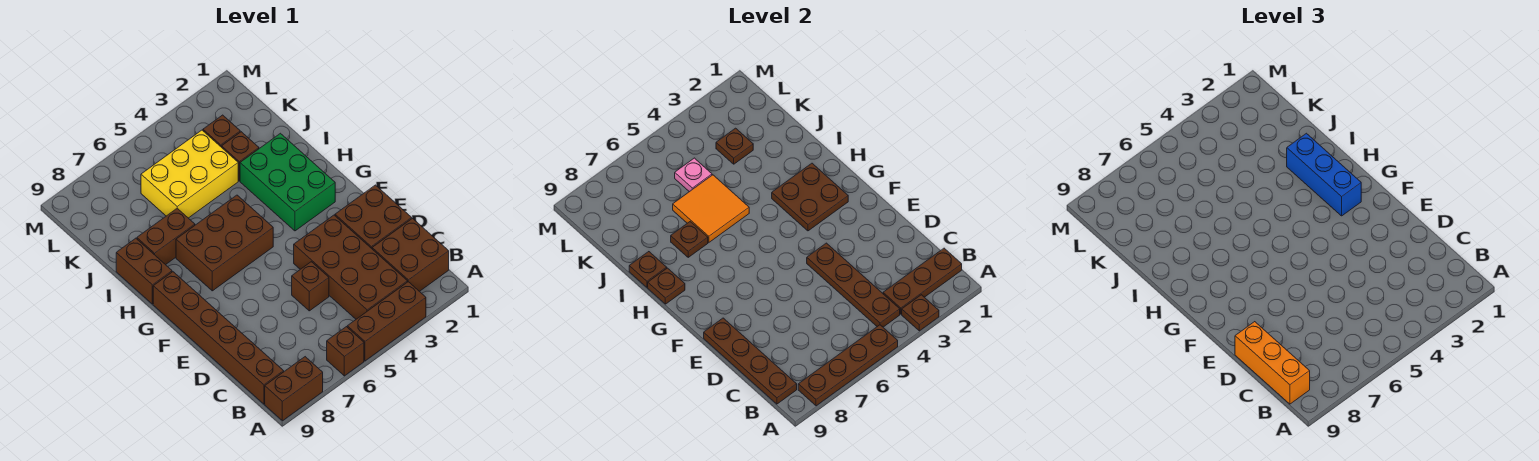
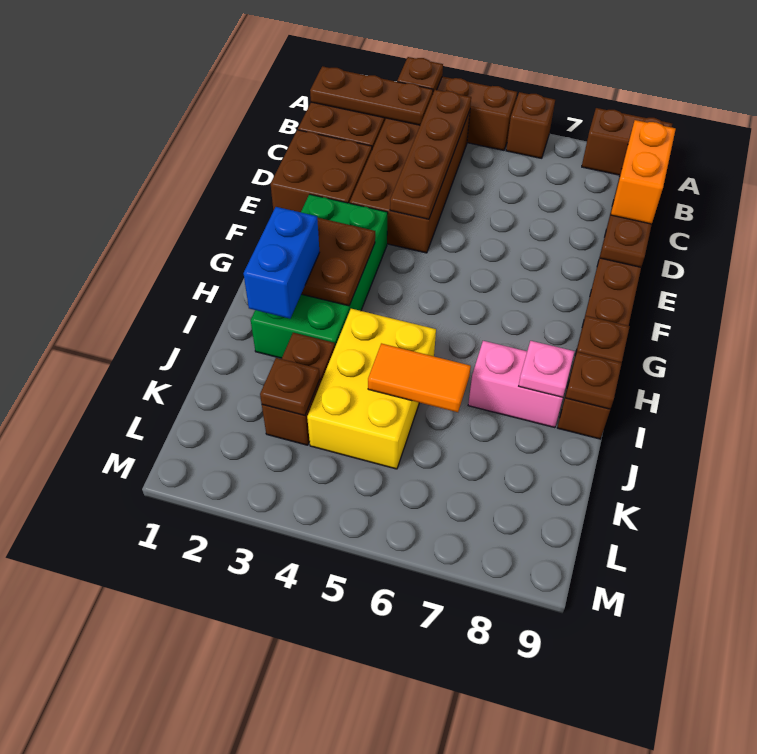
brown 1x4 plate [798,325,898,406] -> none
orange 1x3 brick [1235,322,1310,404] -> orange 1x2 brick [611,120,676,224]
brown 1x1 brick [292,262,329,311] -> none
green 2x3 brick [240,133,335,231] -> green 2x4 brick [251,194,388,358]
blue 1x3 brick [1287,133,1361,216] -> blue 1x2 brick [243,207,319,319]
brown 2x3 brick [176,195,273,291] -> none
orange 2x2 tile [673,175,749,242] -> orange 1x2 tile [368,343,471,412]
brown 1x2 brick [137,208,195,265] -> pink 1x2 brick [468,341,563,428]
brown 1x1 plate [671,222,708,257] -> none
yellow 2x3 brick [141,130,238,218] -> yellow 2x3 brick turned to [307,309,436,469]
pink 1x1 plate [675,158,712,192] -> pink 1x1 plate moved to [519,341,575,397]

